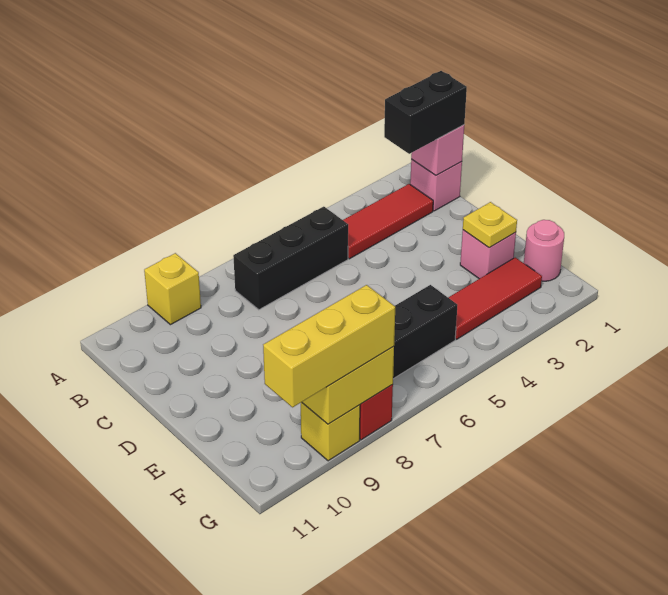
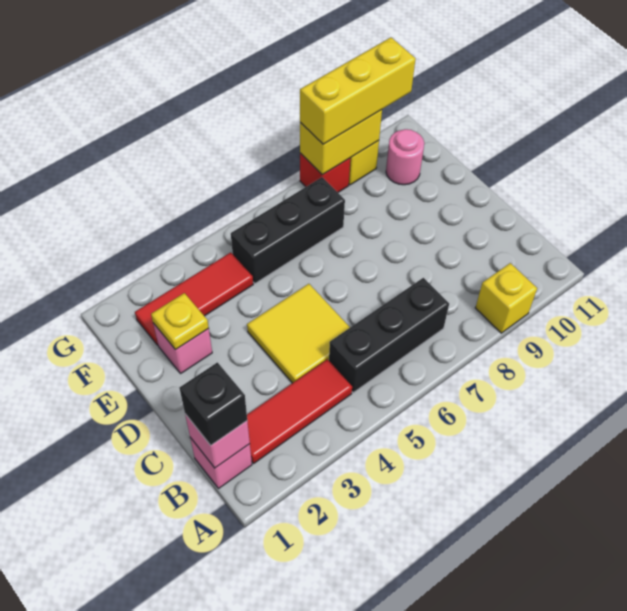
black 1x2 brick [384,71,467,154] -> black 1x1 brick [179,362,247,445]
none -> yellow 2x2 tile [247,284,350,383]
pink 1x1 round brick [524,220,564,281] -> pink 1x1 round brick moved to [386,129,424,185]

